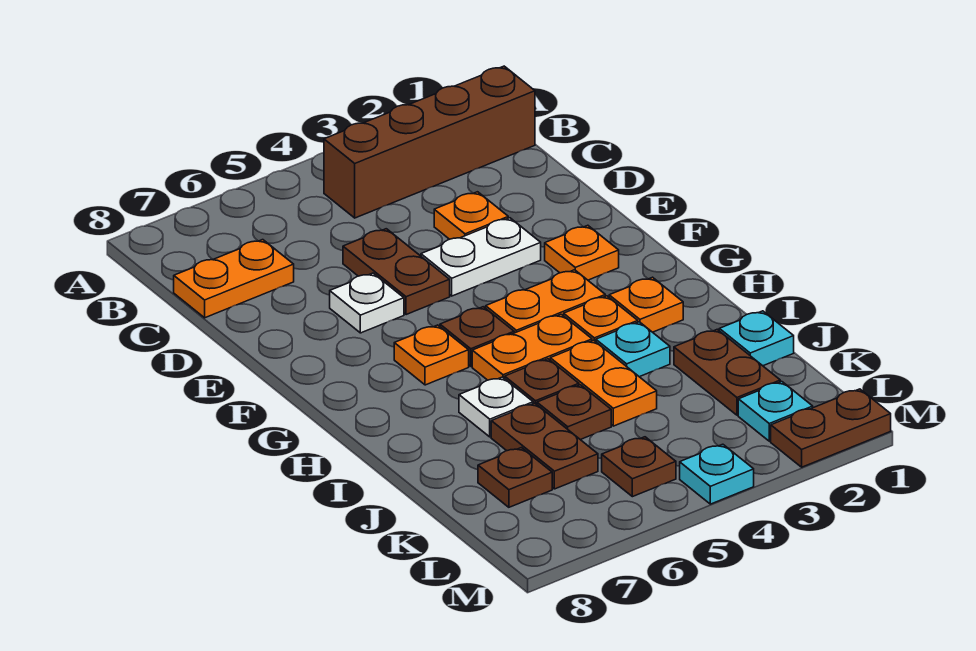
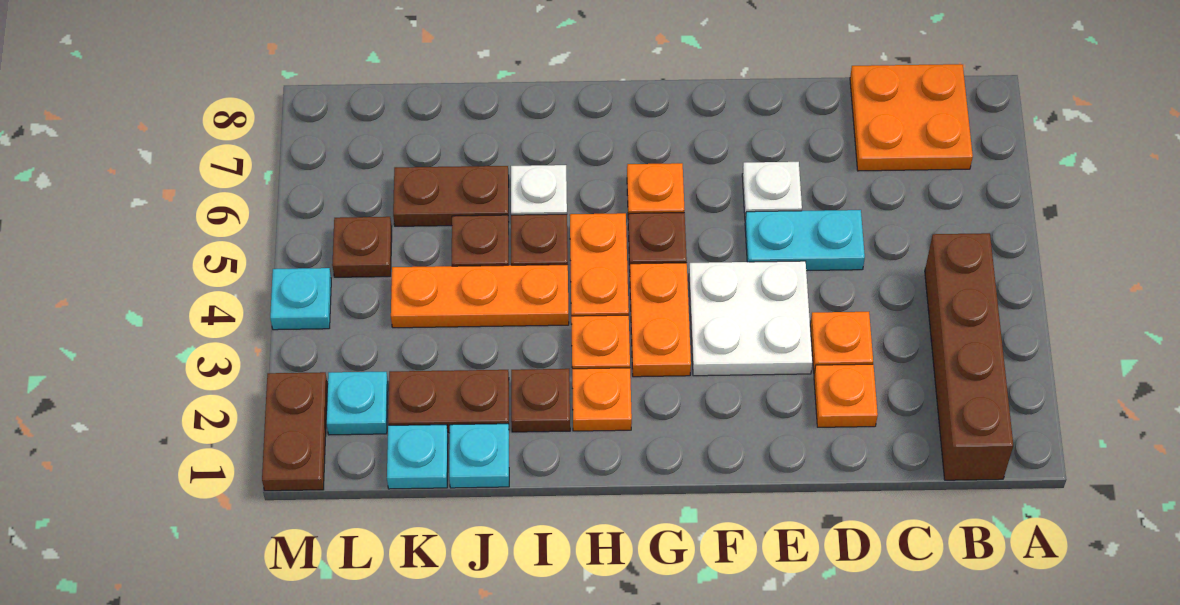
orange 1x2 plate [174,240,294,318] -> orange 2x2 plate [850,64,973,171]
brown 1x2 plate [343,229,450,315] -> cyan 1x2 plate [745,210,865,271]
white 1x2 plate [421,218,541,296] -> white 2x2 plate [689,261,813,376]
orange 1x1 plate [545,225,619,280] -> orange 1x1 plate moved to [814,364,878,427]
cyan 1x1 plate [596,322,670,377] -> cyan 1x1 plate moved to [387,425,448,489]
orange 1x2 plate [550,340,657,426] -> orange 1x3 plate [391,265,569,328]
brown 1x1 plate [478,448,552,507] -> brown 1x1 plate moved to [511,369,570,432]

